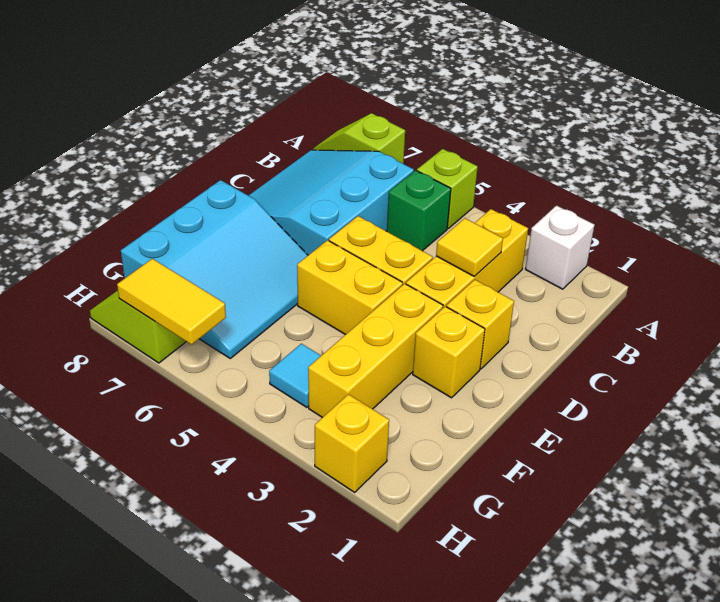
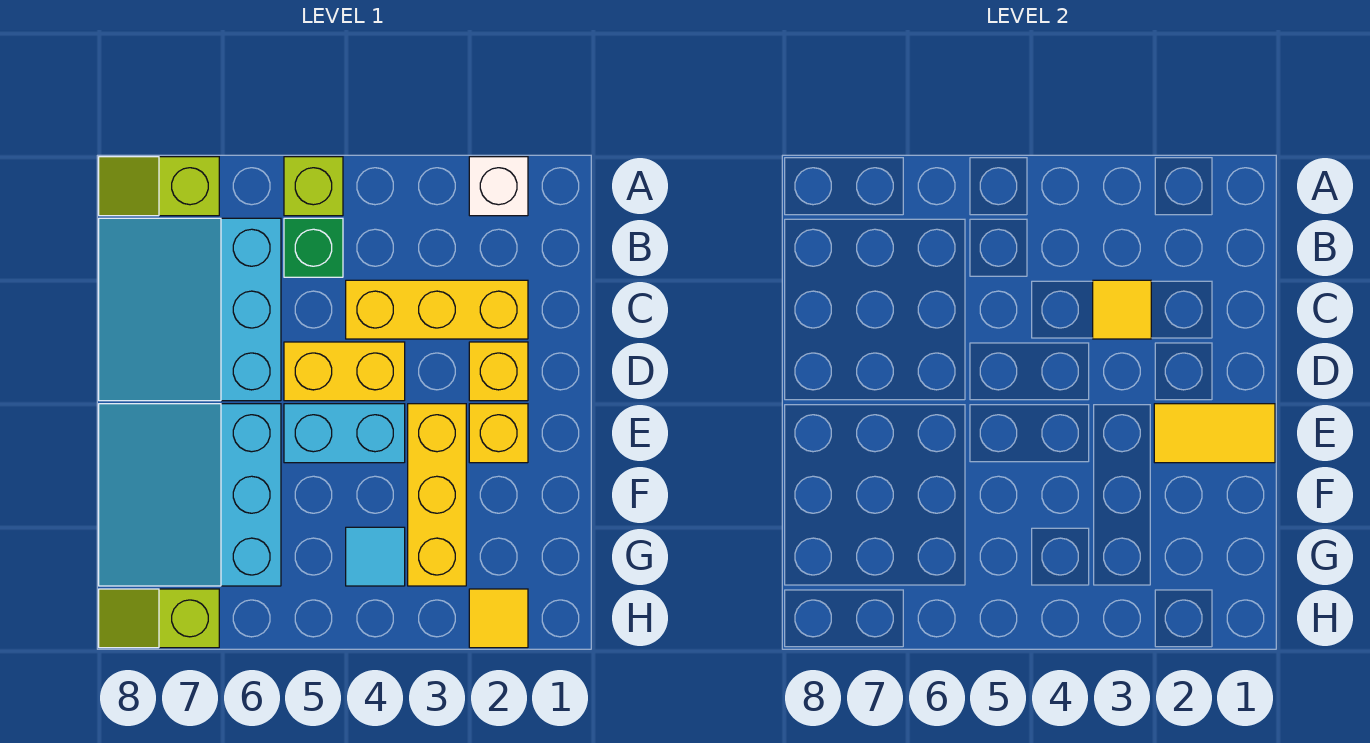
yellow 1x3 brick [406,209,528,308] -> yellow 1x3 brick turned to [346,280,528,339]
yellow 1x2 brick [297,240,403,335] -> cyan 1x2 brick [284,404,405,463]
cyan 3x3 slope [121,180,308,358] -> cyan 3x3 slope turned to [99,404,281,586]
yellow 1x1 brick [315,394,389,492] -> yellow 1x1 tile [469,589,528,648]
yellow 1x2 tile [117,259,226,345] -> yellow 1x2 tile moved to [1154,404,1275,463]

